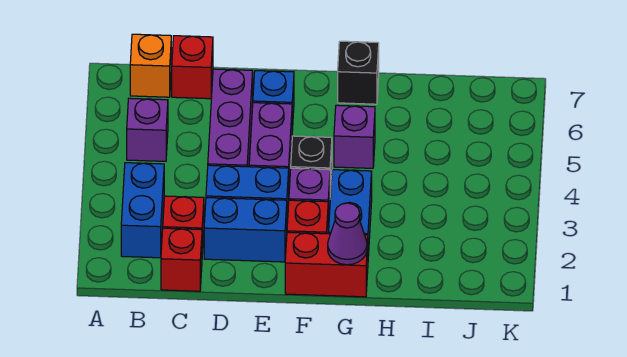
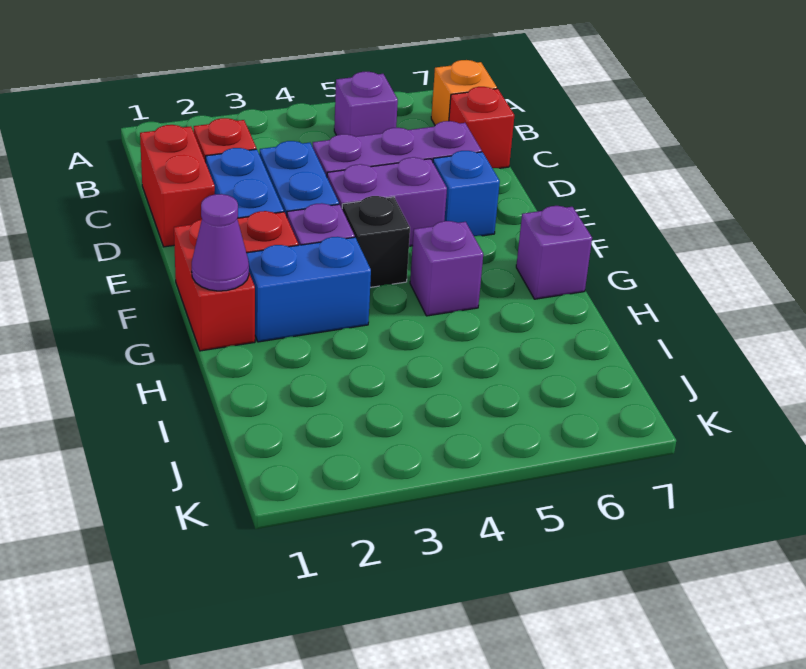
blue 1x2 brick [121,163,164,258] -> none
red 1x1 brick [161,228,202,291] -> red 1x2 brick [140,125,215,247]
black 1x1 brick [338,41,379,104] -> purple 1x1 brick [516,206,592,299]

